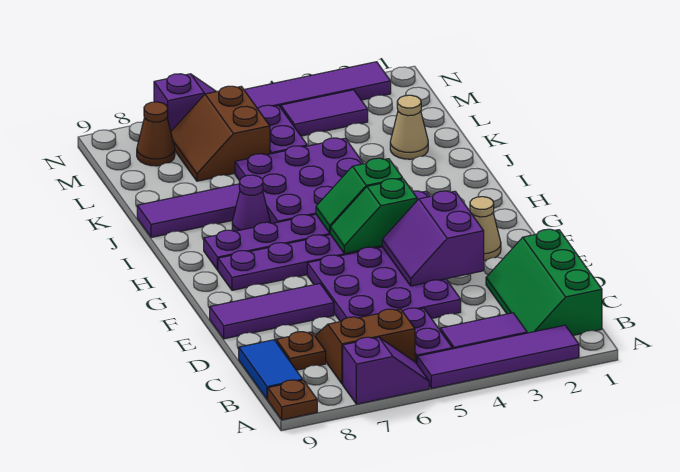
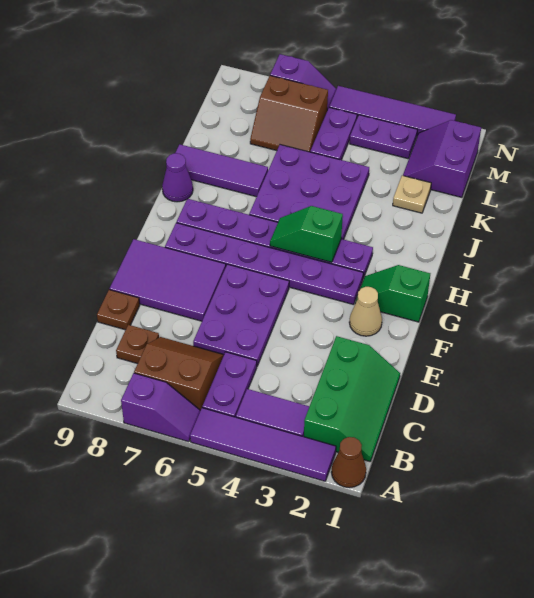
brown 1x1 plate [268,380,317,420] -> brown 1x1 plate moved to [97,290,140,330]
green 2x3 slope [486,229,602,335] -> green 2x3 slope turned to [304,336,400,461]
blue 1x2 tile [239,340,303,400] -> none
purple 3x3 plate [307,247,461,322] -> purple 2x3 plate [193,264,289,366]
purple 2x2 slope [382,191,484,286] -> purple 2x2 slope moved to [403,120,481,197]
purple 1x3 tile [210,284,334,339] -> purple 2x3 tile [110,239,226,321]
green 1x2 slope [330,179,417,253] -> green 1x2 slope moved to [355,265,430,322]
purple 1x1 cone [232,175,270,231] -> purple 1x1 cone moved to [162,153,193,202]
tan 1x1 cone [390,95,428,159] -> tan 1x1 plate [393,175,431,213]
brown 2x2 slope [171,86,270,181] -> brown 2x2 slope turned to [250,76,328,152]
purple 1x2 tile [281,90,368,136] -> purple 1x2 plate [350,115,417,159]
brown 1x1 cone [137,102,175,166] -> brown 1x1 cone moved to [331,437,366,488]

